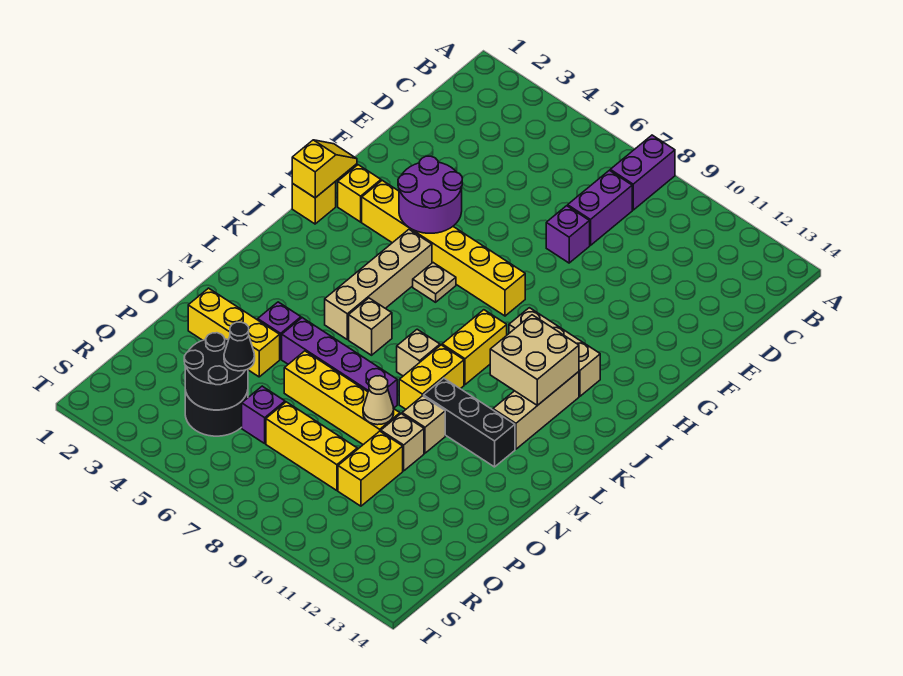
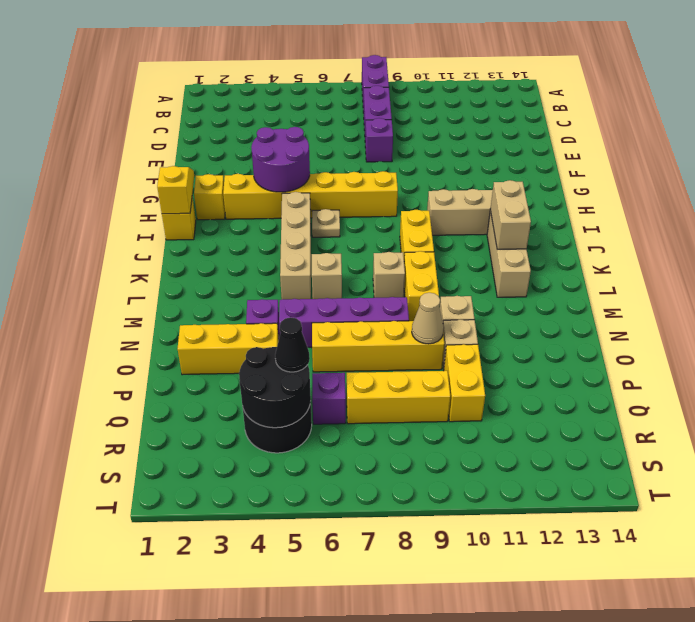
tan 2x2 brick [490,315,579,405] -> tan 1x2 brick [490,180,531,249]
black 1x3 brick [424,378,515,467] -> none

